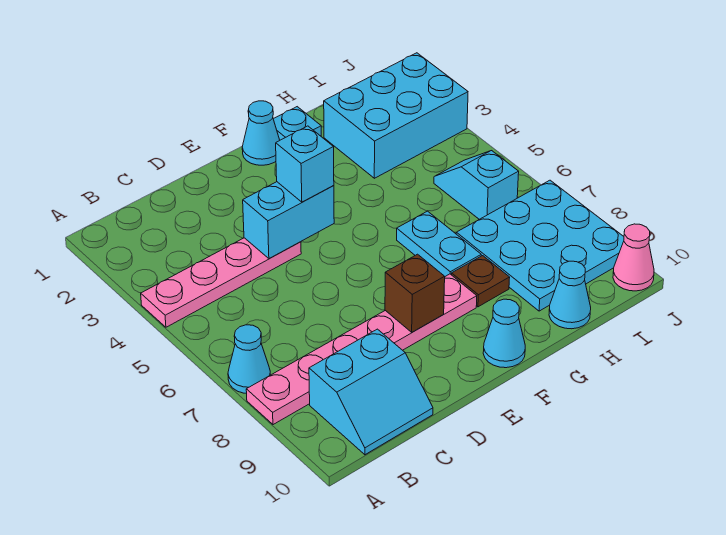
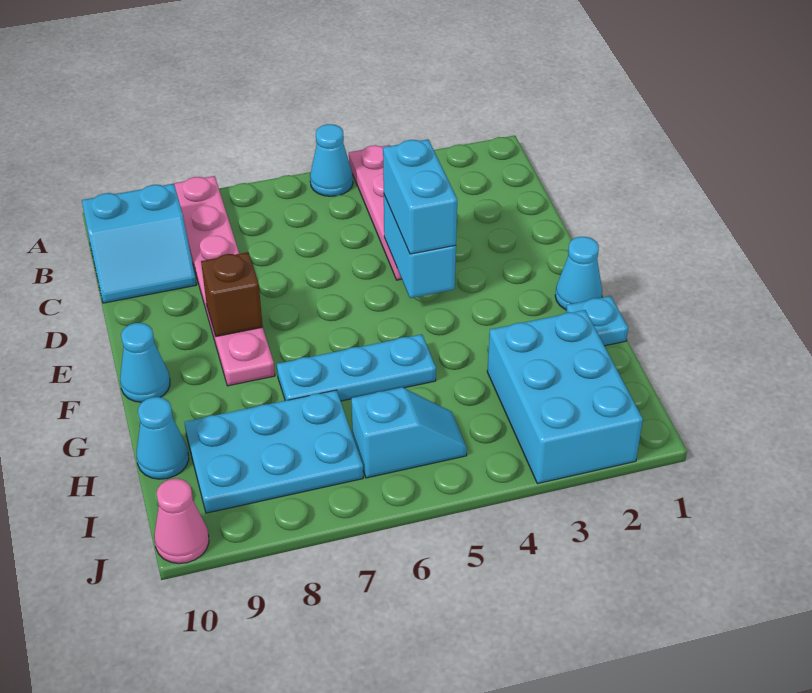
cyan 1x1 cone [228,325,270,393] -> cyan 1x1 cone moved to [310,124,353,196]
cyan 2x2 slope [309,329,433,455] -> cyan 2x2 slope turned to [82,184,196,303]
cyan 1x1 brick [276,126,334,202] -> cyan 1x2 brick [383,139,457,254]
cyan 1x2 plate [397,211,481,276] -> cyan 1x3 plate [277,334,436,401]
brown 1x1 plate [452,256,510,307] -> none
cyan 3x3 plate [456,180,624,311] -> cyan 2x3 plate [184,390,363,513]

